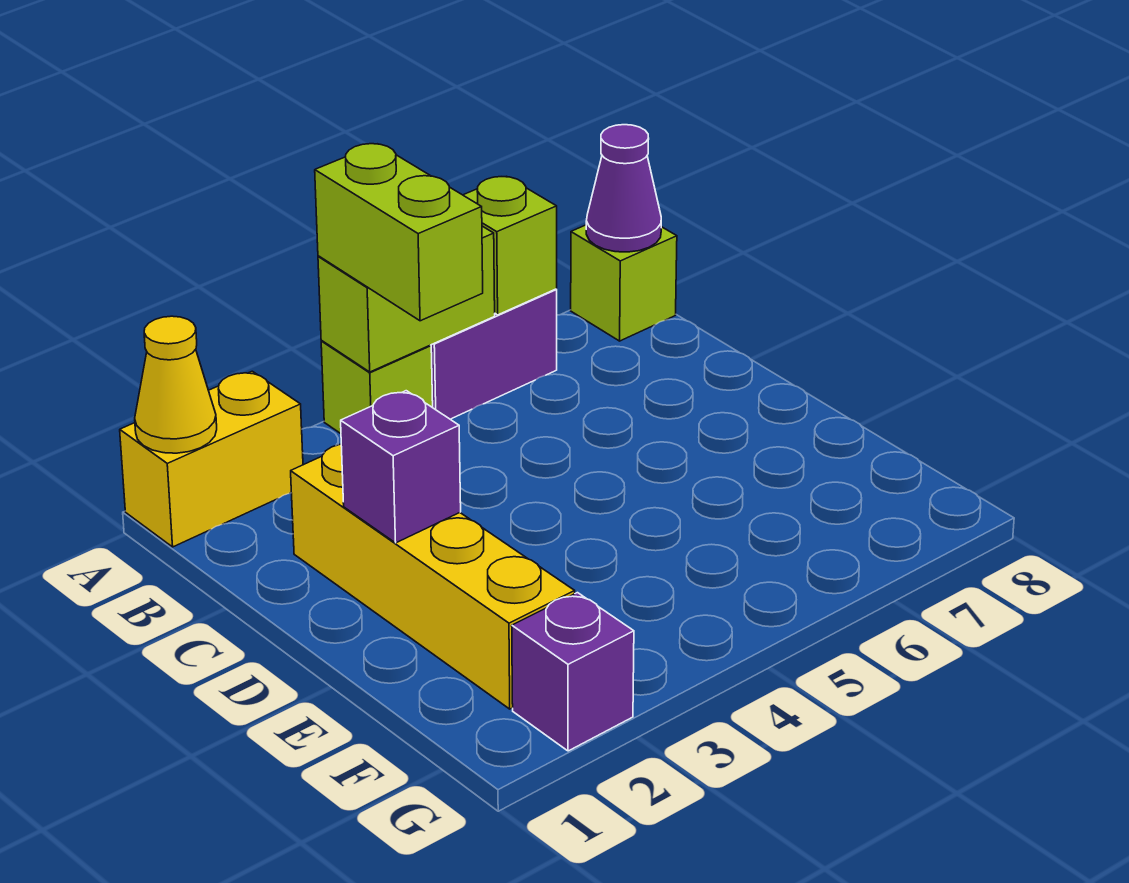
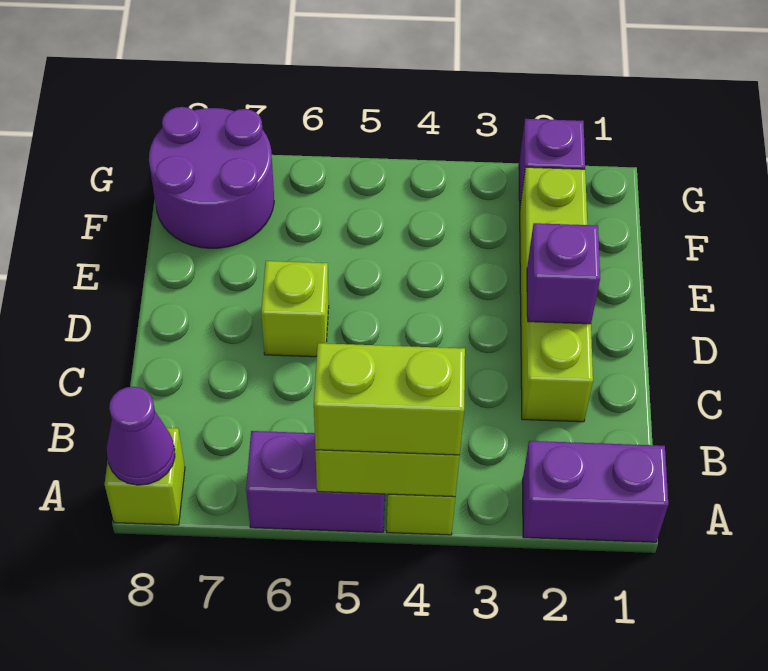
yellow 1x2 brick [120,371,303,547] -> purple 1x2 brick [522,441,668,542]
yellow 1x1 cone [135,316,217,453] -> none
lime 1x2 brick [315,144,483,321] -> lime 1x2 brick turned to [314,343,465,455]
lime 1x1 brick [463,176,557,315] -> lime 1x1 brick moved to [261,261,329,357]
yellow 1x4 brick [291,444,575,709] -> lime 1x4 brick [520,167,593,422]
none -> purple 2x2 round brick [149,107,274,248]

